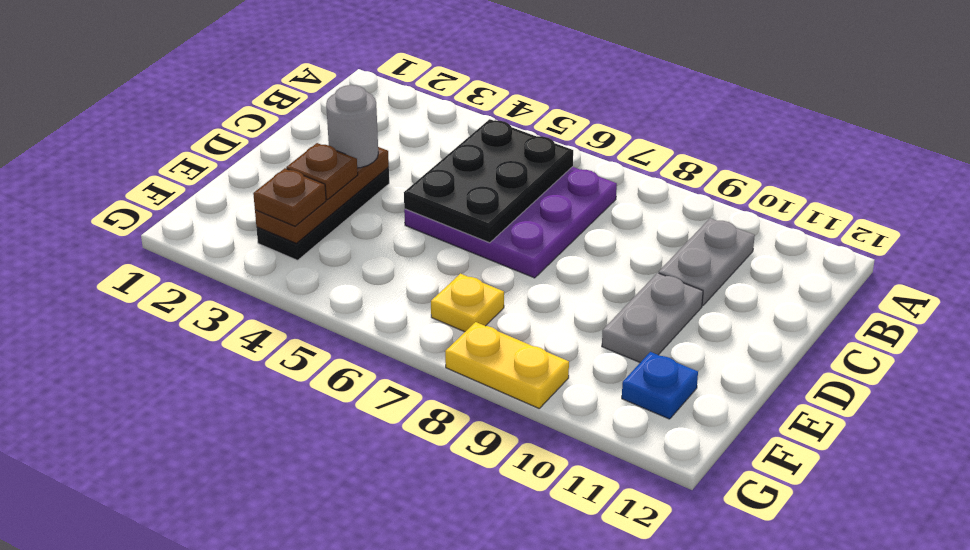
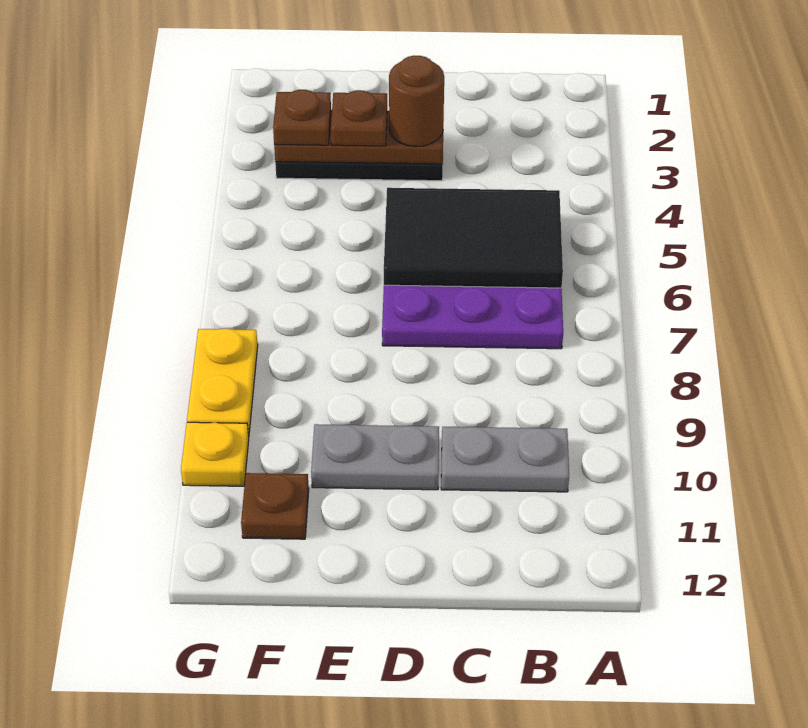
black 2x3 plate [404,119,573,243] -> black 2x3 tile [384,188,563,288]
grey 1x1 round brick [326,85,378,168] -> brown 1x1 round brick [389,56,444,147]
yellow 1x1 plate [431,274,504,332] -> yellow 1x1 plate moved to [181,422,249,486]
blue 1x1 plate [622,352,698,419] -> brown 1x1 plate [241,473,309,539]

